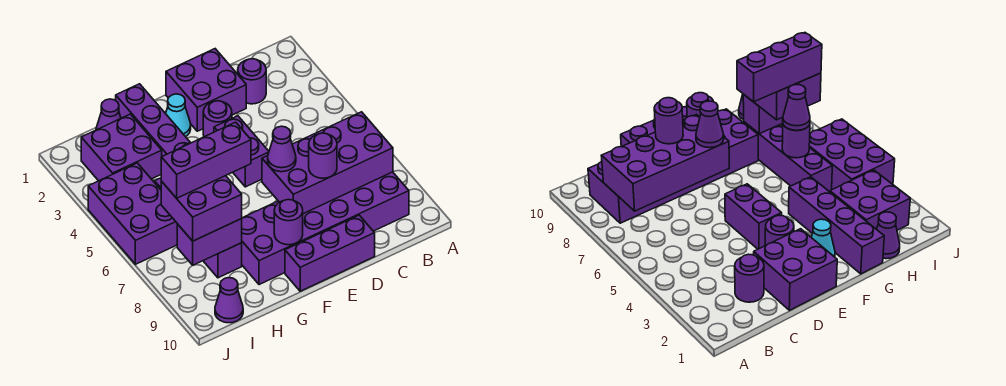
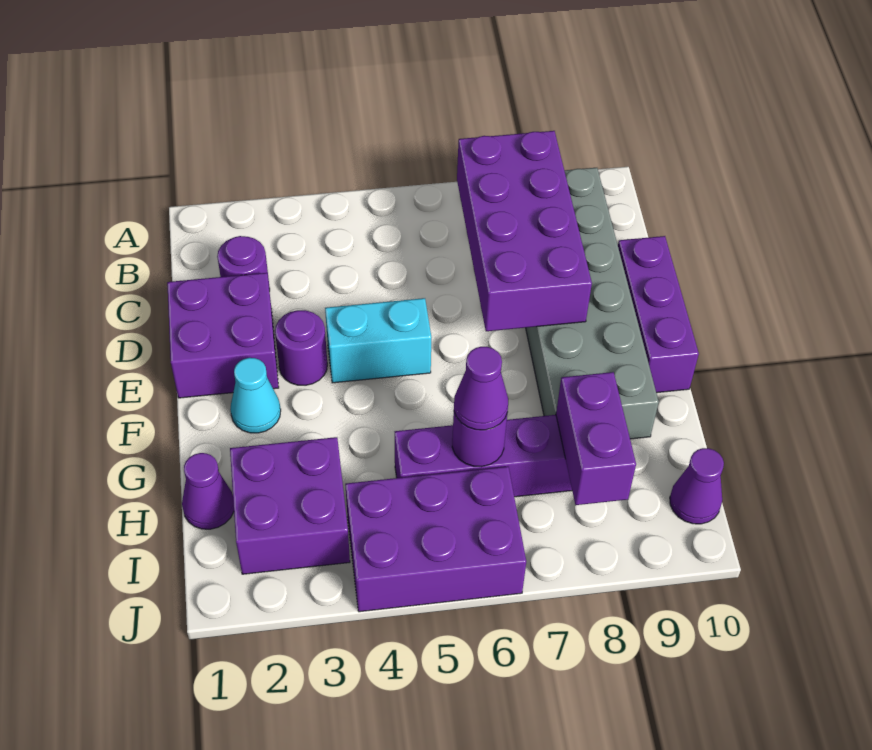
purple 2x6 brick [242,172,409,285] -> grey 2x6 brick [526,168,659,439]
purple 1x1 round brick [309,133,337,178] -> none
purple 1x2 brick [214,116,269,187] -> cyan 1x2 brick [325,298,432,383]
purple 1x1 cone [268,126,296,172] -> none
purple 1x1 round brick [274,199,303,245] -> none
purple 1x4 brick [116,84,190,156] -> none
purple 1x3 brick [161,122,251,198] -> none
purple 2x2 brick [161,176,242,241] -> none

